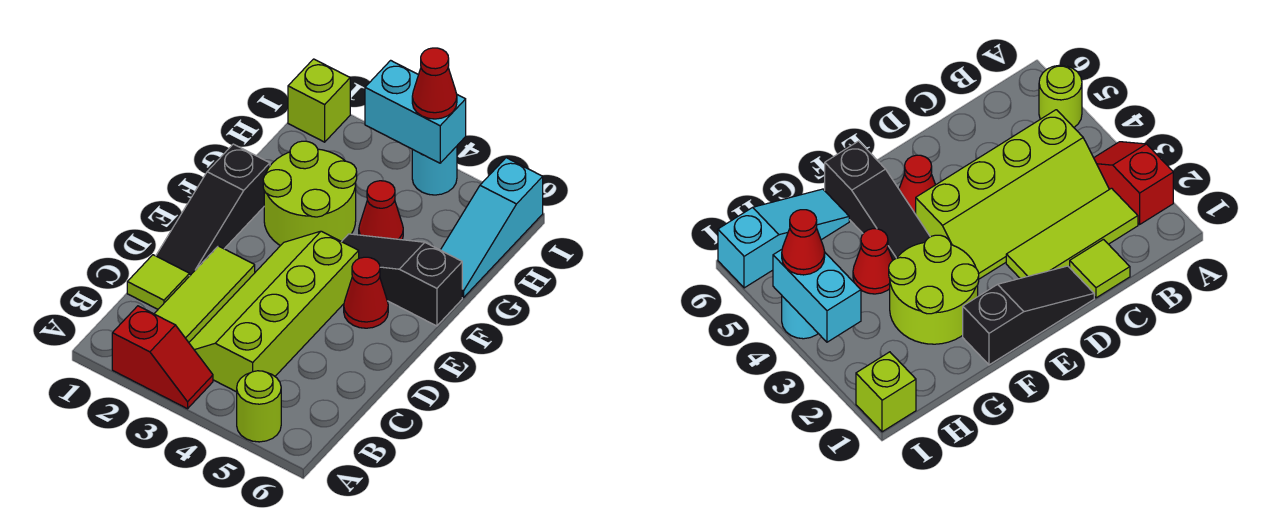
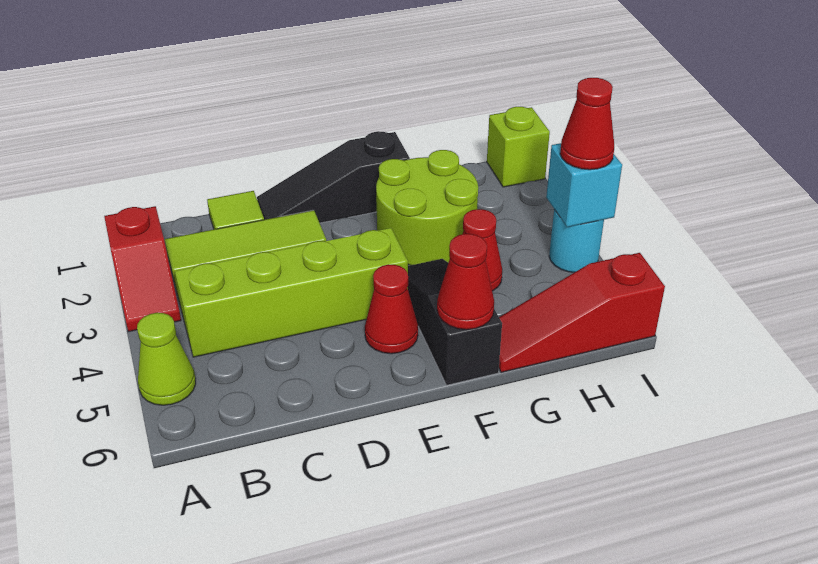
lime 1x1 round brick [237,371,281,442] -> lime 1x1 cone [137,313,196,405]
none -> red 1x1 cone [437,234,494,330]
cyan 1x3 slope [441,158,543,298] -> red 1x3 slope [499,253,665,372]
cyan 1x2 brick [365,60,466,163] -> cyan 1x1 brick [546,143,622,227]

